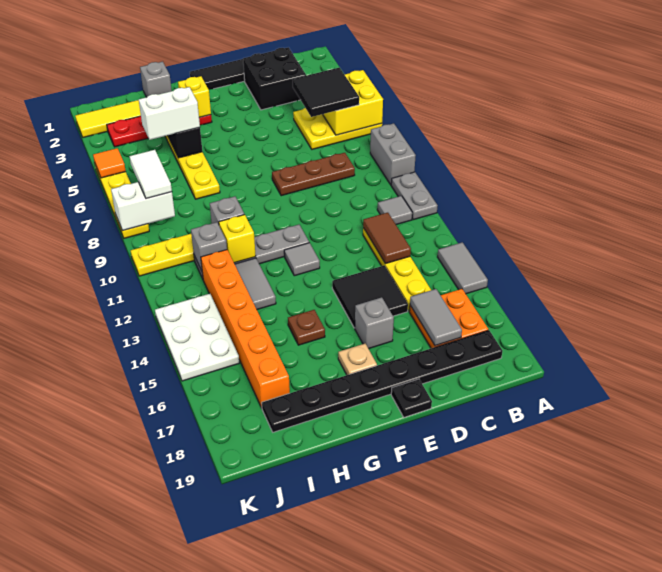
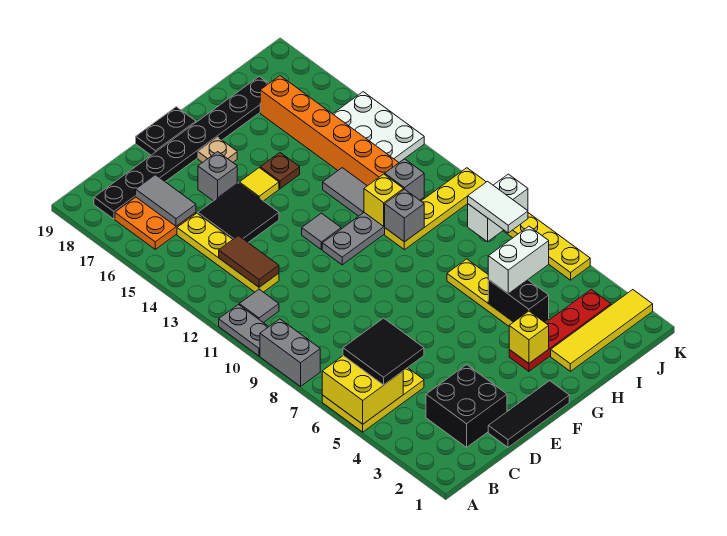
grey 1x2 tile [438,242,488,294] -> none
brown 1x3 plate [272,153,355,196] -> none
black 1x1 plate [391,379,432,417] -> black 1x2 plate [136,107,196,155]
none -> yellow 1x1 tile [239,168,279,201]
grey 1x1 brick [140,62,172,97] -> none
orange 1x1 tile [93,148,126,178] -> none

